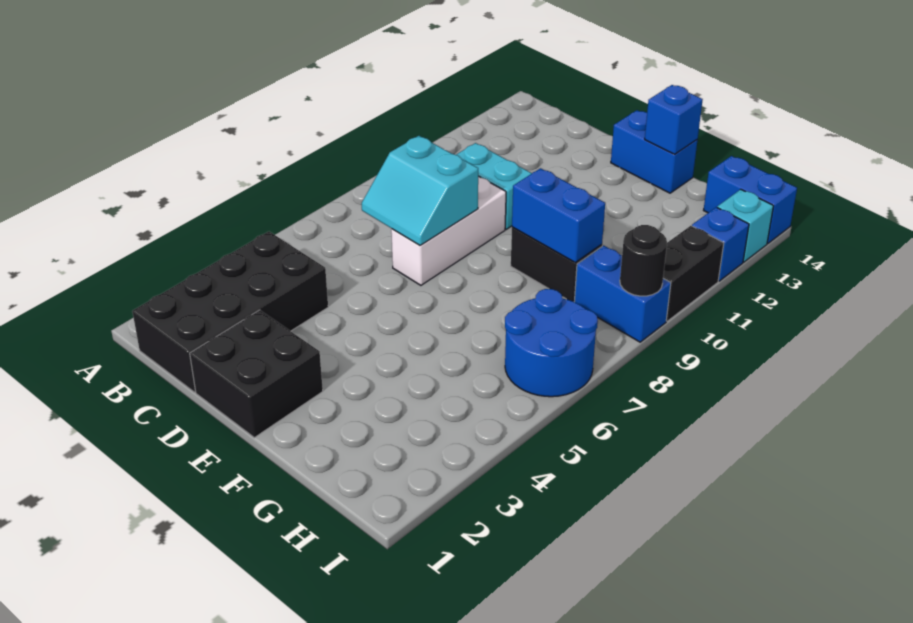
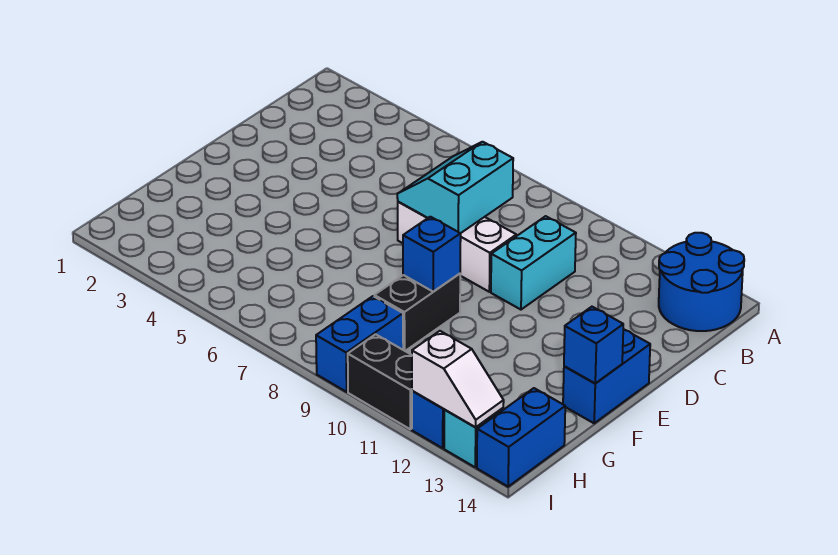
black 2x4 brick [132,232,328,392] -> none
black 2x2 brick [190,310,323,438] -> none
blue 1x2 brick [512,168,605,262] -> blue 1x1 brick [403,217,461,292]
blue 2x2 round brick [505,289,598,397] -> blue 2x2 round brick moved to [659,233,744,331]
black 1x1 round brick [620,225,667,296] -> none
none -> white 1x2 slope [412,331,504,427]

